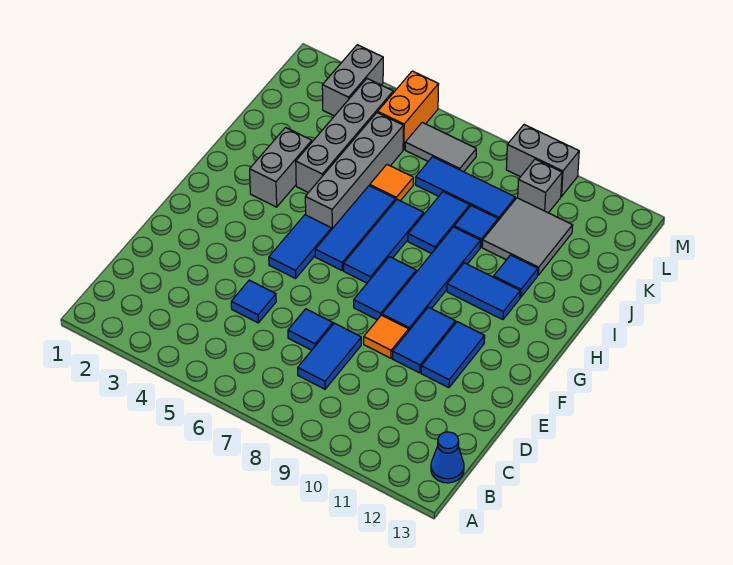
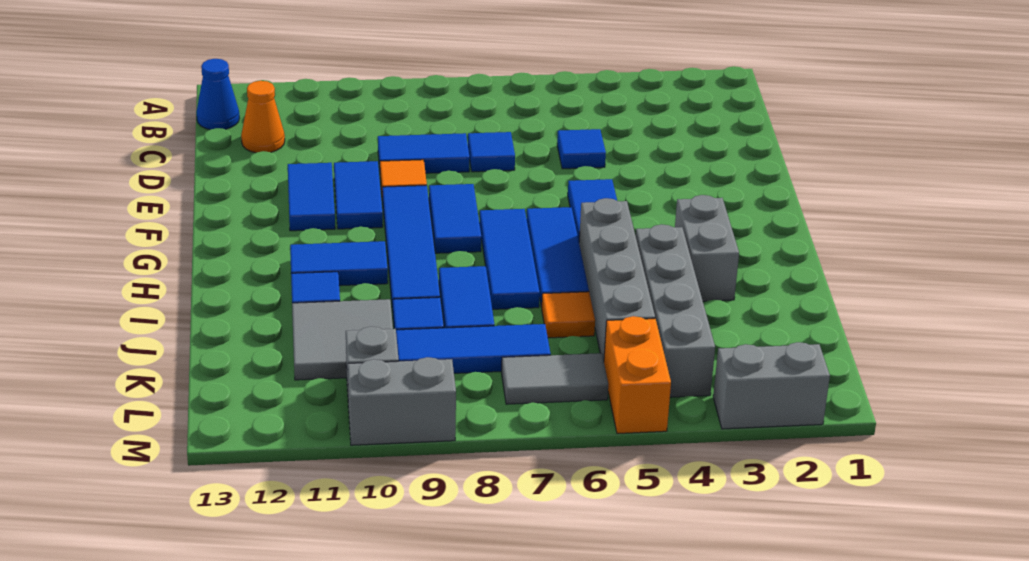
blue 1x2 tile [298,323,361,389] -> blue 1x2 tile turned to [378,133,470,173]
none -> orange 1x1 cone [241,81,285,153]
grey 1x2 brick [322,45,383,116] -> grey 1x2 brick turned to [713,342,830,429]

